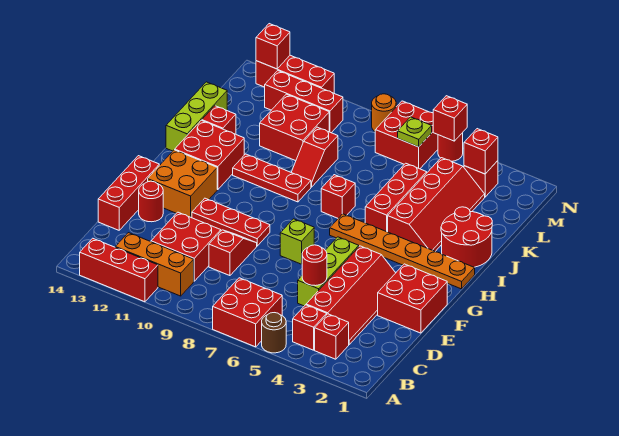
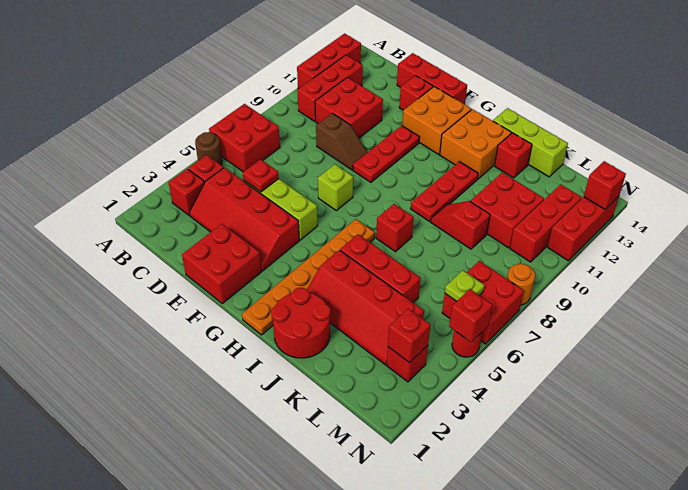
orange 1x3 brick [115,233,194,296] -> red 1x3 brick [297,55,363,121]
red 1x1 round brick [302,245,327,286] -> red 1x1 plate [243,159,279,192]
red 1x2 slope [209,230,257,276] -> brown 1x2 slope [316,113,367,170]
red 1x1 round brick [139,181,163,222] -> red 1x1 brick [399,76,433,110]
red 2x2 brick [175,120,244,190] -> orange 2x2 brick [440,109,511,179]

